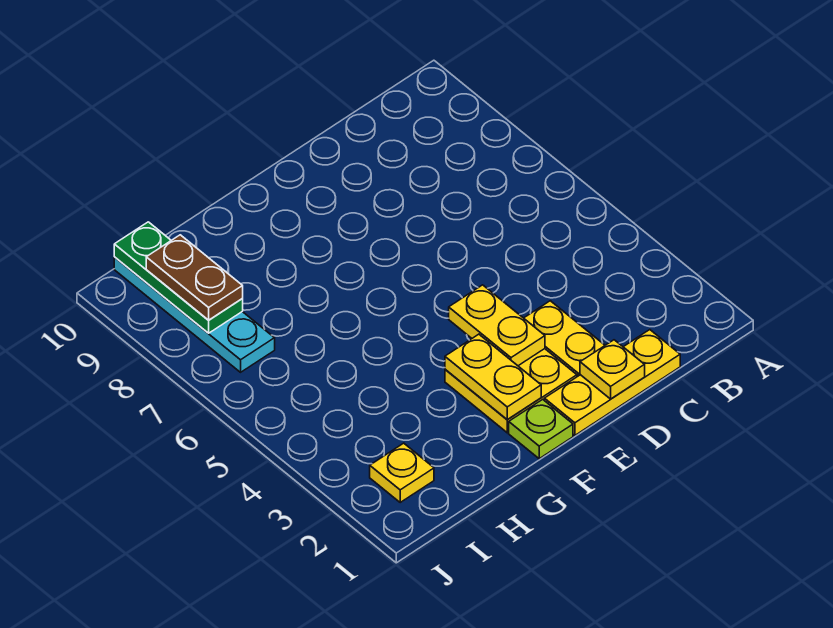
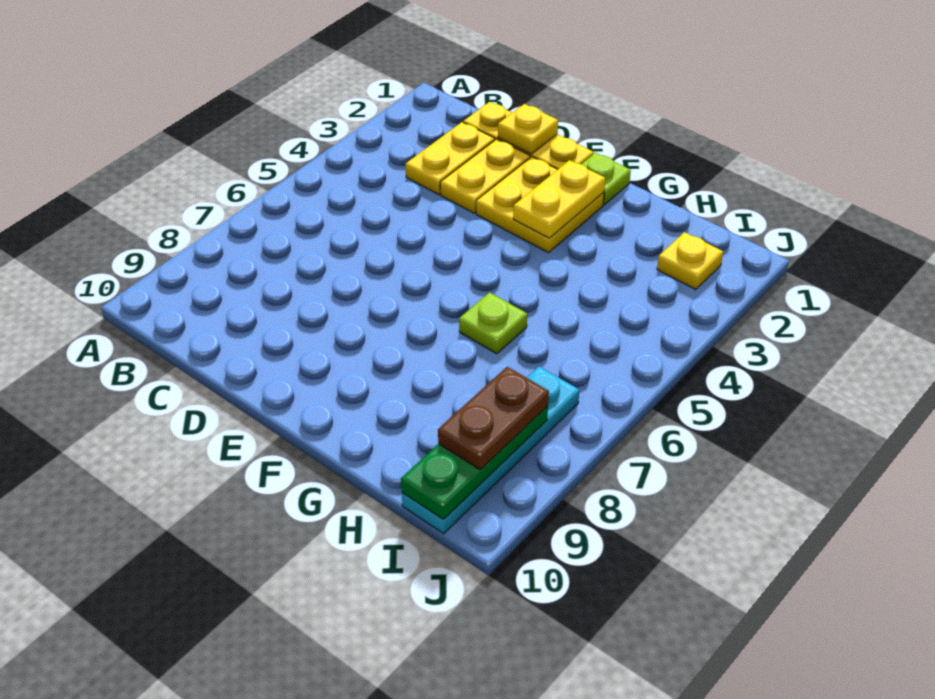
yellow 1x2 plate [449,285,545,366] -> yellow 1x2 plate moved to [406,122,495,195]
none -> lime 1x1 plate [459,292,527,354]

